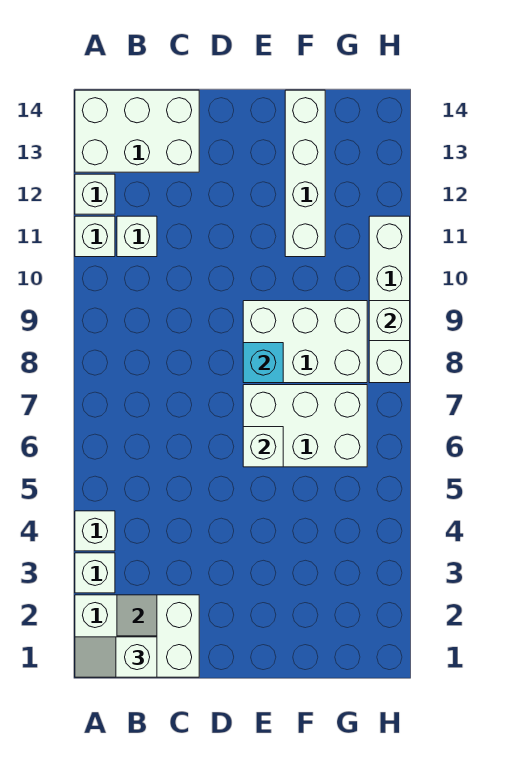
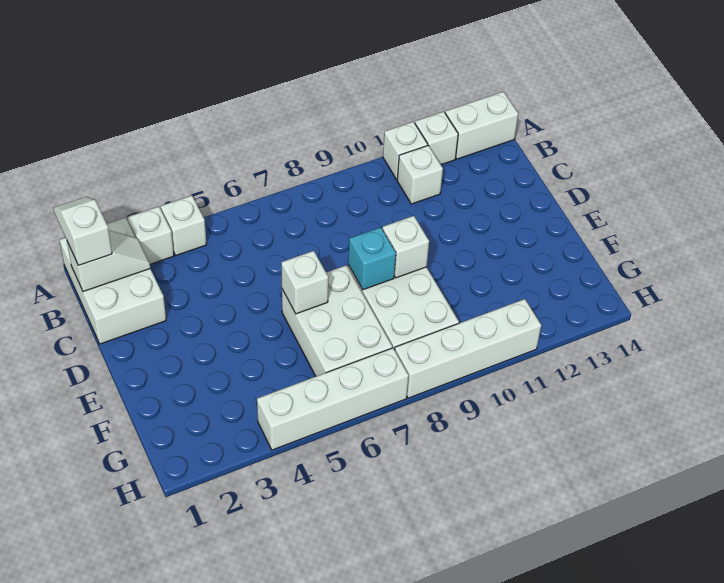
white 2x3 brick [75,90,199,172] -> white 1x2 brick [445,92,518,159]
white 1x4 brick [285,90,325,257] -> white 1x4 brick moved to [257,348,409,450]
white 1x1 brick [369,301,410,341] -> white 1x1 brick moved to [382,216,429,278]

